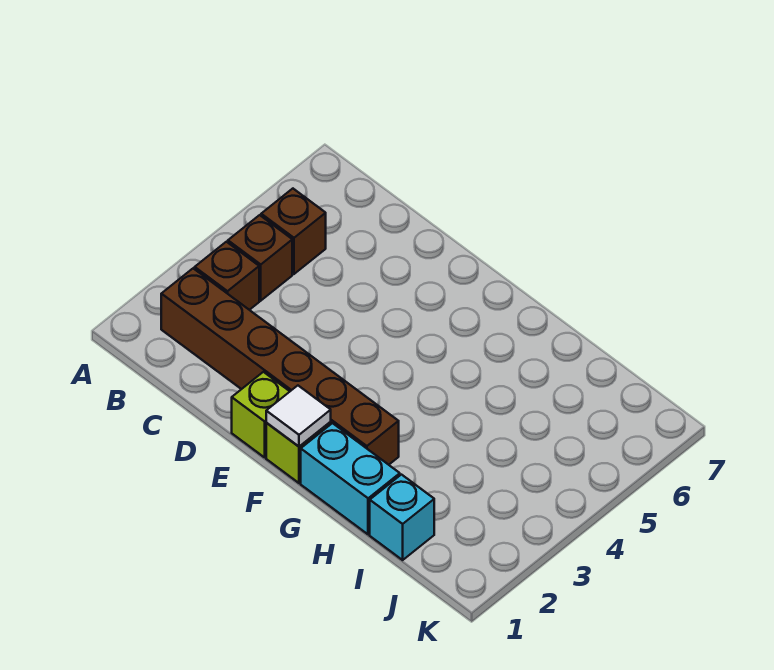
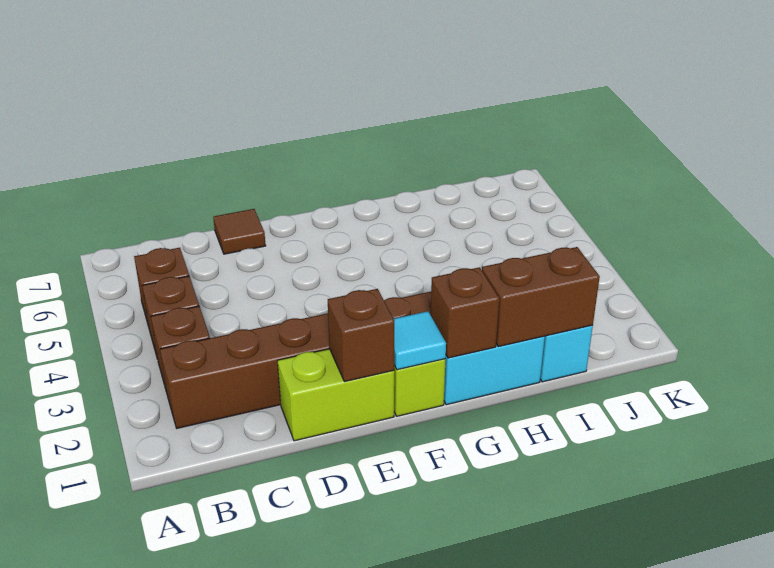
none -> brown 1x1 tile [213,209,266,254]
lime 1x1 brick [232,372,290,457] -> lime 1x2 brick [278,349,394,441]
none -> brown 1x1 brick [328,289,394,382]
white 1x1 tile [266,386,331,446] -> cyan 1x1 tile [394,311,446,370]
none -> brown 1x1 brick [431,267,499,358]
none -> brown 1x2 brick [482,247,600,347]

